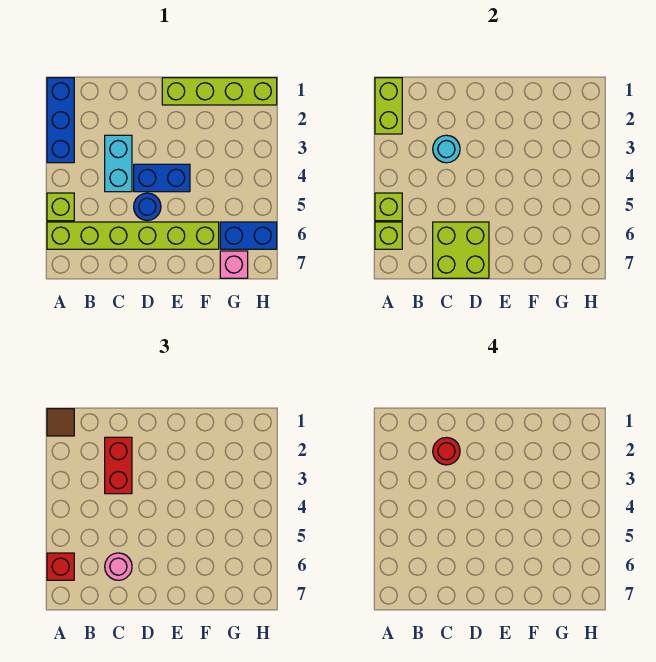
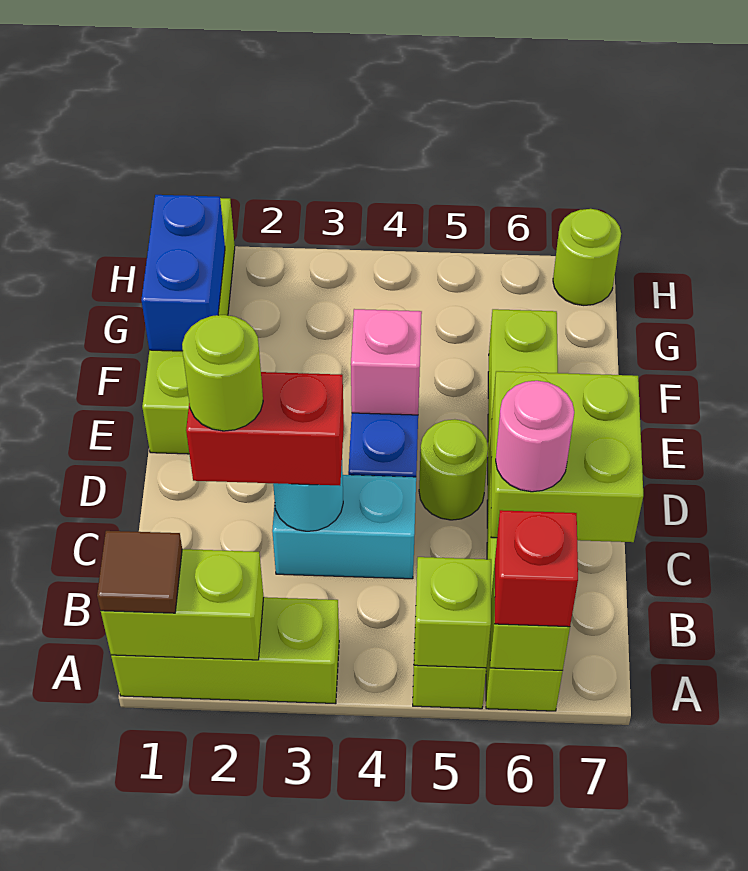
blue 1x3 brick [47,78,74,163] -> lime 1x3 brick [111,597,339,704]
red 1x1 round brick [433,438,460,465] -> lime 1x1 round brick [182,315,263,431]
blue 1x1 round brick [134,193,161,221] -> lime 1x1 round brick [419,419,488,520]
blue 1x2 brick [220,222,277,249] -> blue 1x2 brick moved to [141,195,225,351]
pink 1x1 brick [220,251,248,278] -> pink 1x1 brick moved to [351,309,422,415]
none -> lime 1x1 round brick [553,209,621,305]

